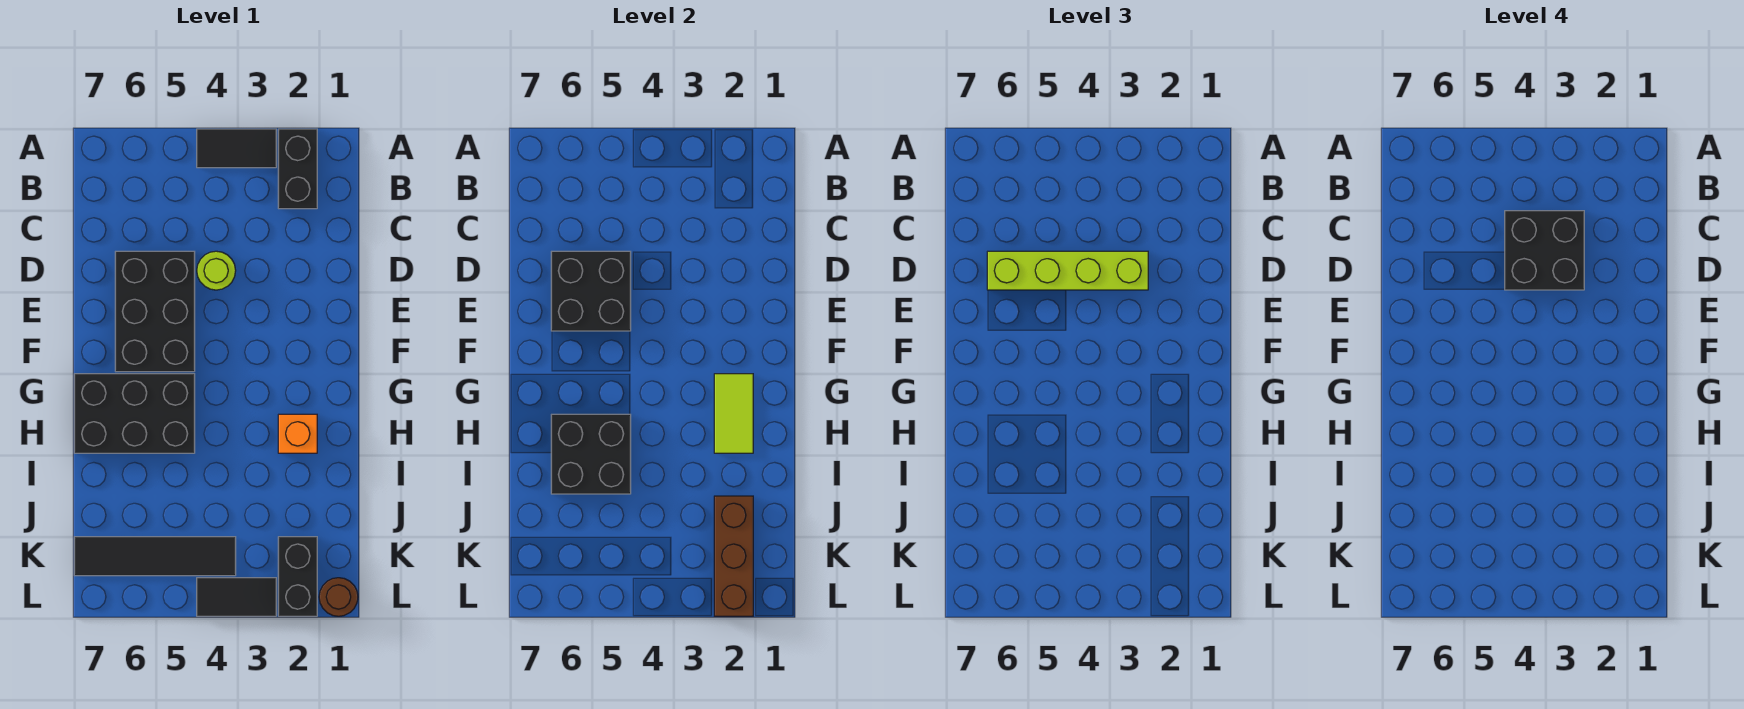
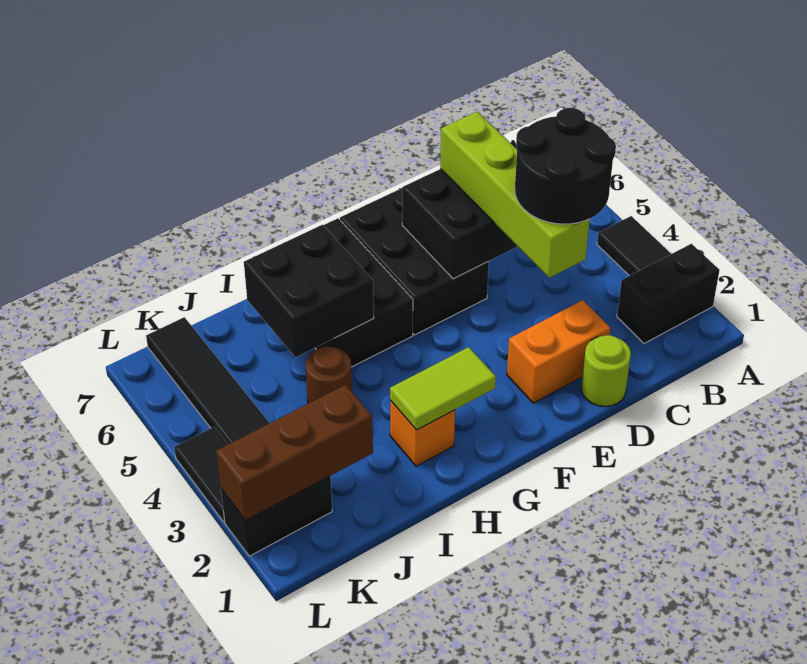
black 2x2 brick [1505,211,1584,290] -> black 2x2 round brick [515,108,616,224]
none -> orange 1x2 brick [507,300,610,403]
lime 1x1 round brick [197,251,236,290] -> lime 1x1 round brick moved to [581,335,631,406]
black 2x3 brick [115,251,195,372] -> black 2x3 brick turned to [340,188,489,335]
brown 1x1 round brick [319,578,358,616] -> brown 1x1 round brick moved to [305,346,352,403]

